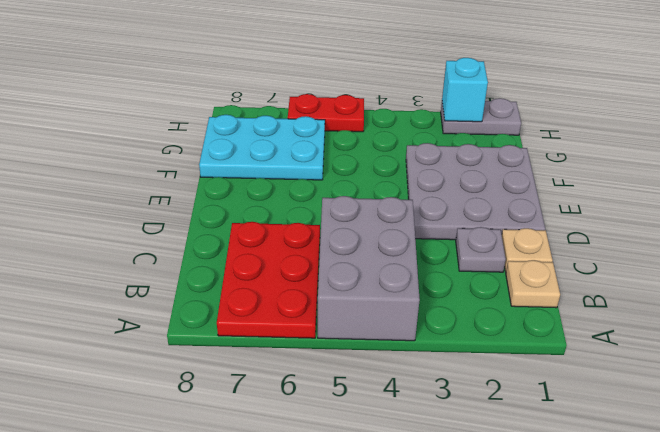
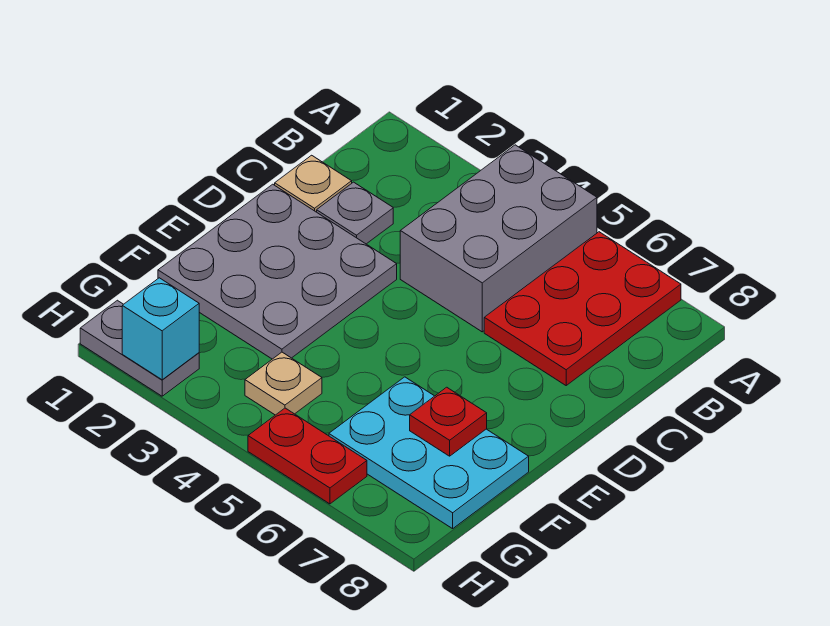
tan 1x1 plate [506,260,560,308] -> tan 1x1 plate moved to [245,352,322,415]
none -> red 1x1 plate [410,387,487,456]

